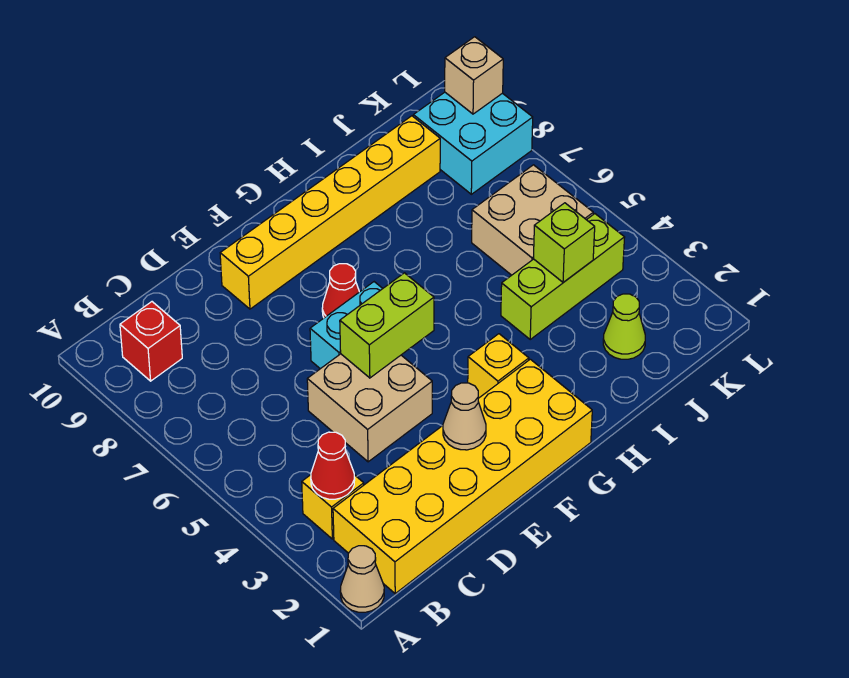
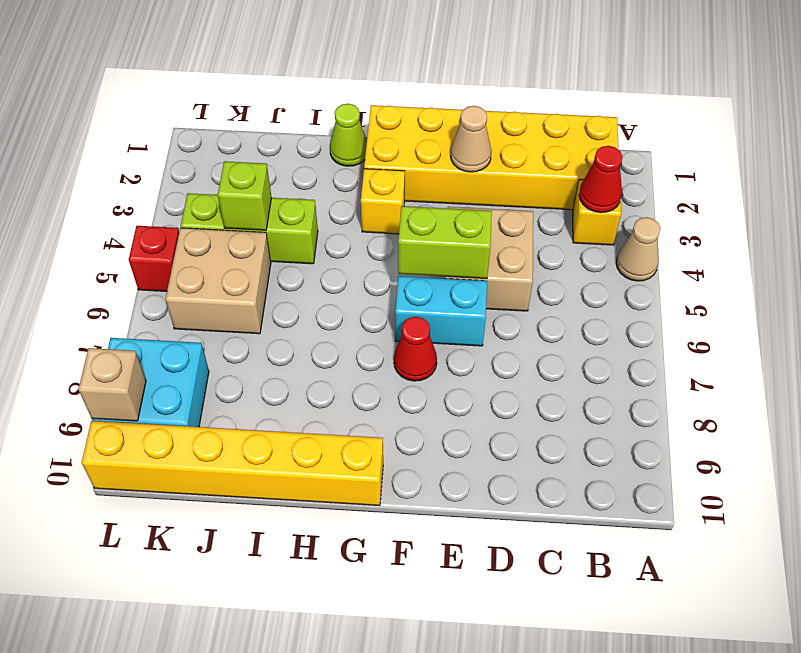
tan 1x1 cone [340,546,384,612] -> tan 1x1 cone moved to [616,217,661,281]
red 1x1 brick [120,302,182,381] -> red 1x1 brick moved to [129,226,179,291]
yellow 1x6 brick [220,116,440,309] -> yellow 1x6 brick moved to [81,421,383,506]
lime 1x1 cone [603,294,645,359] -> lime 1x1 cone moved to [330,104,367,166]

